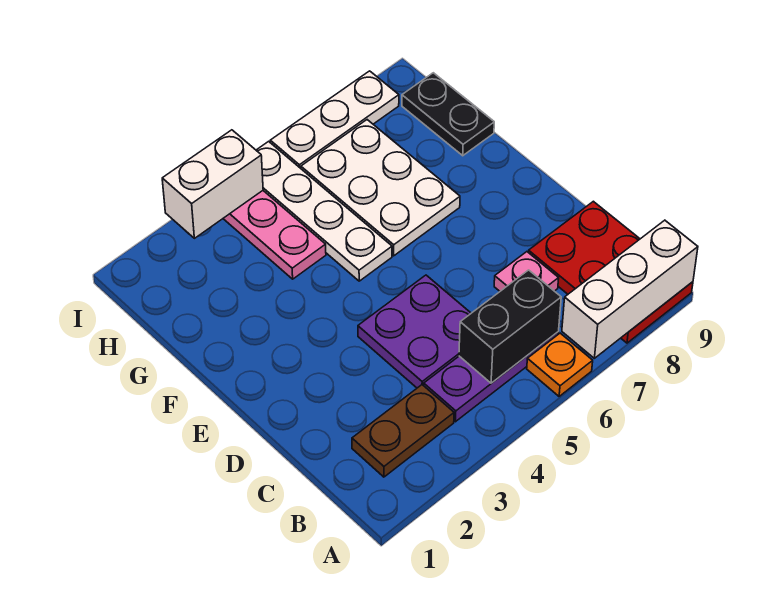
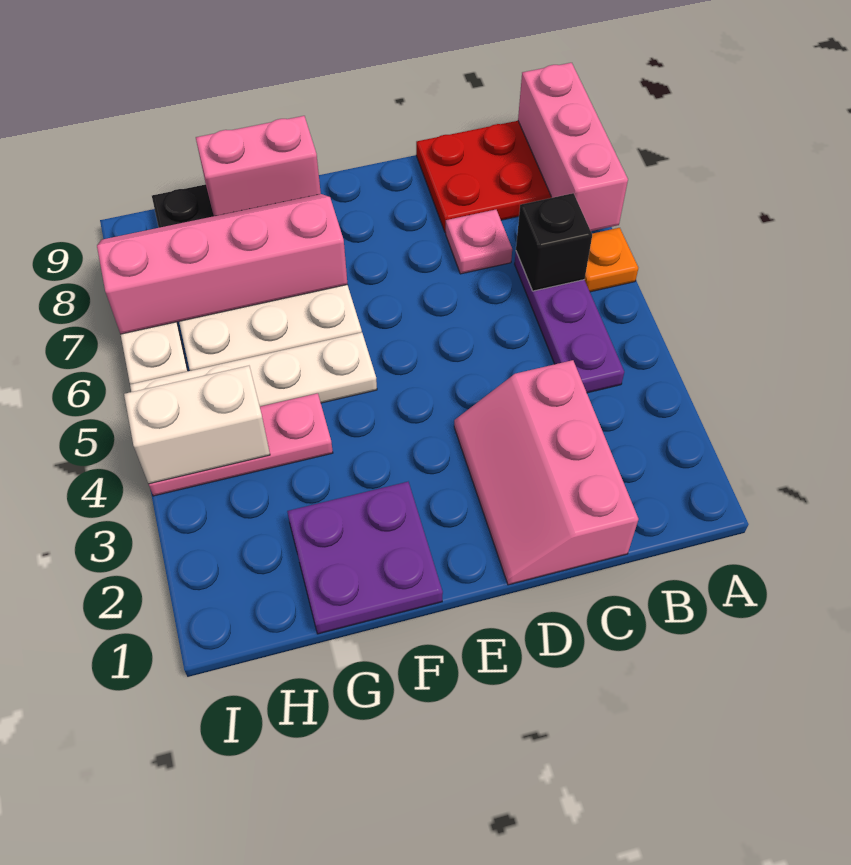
white 1x3 brick [562,220,698,358] -> pink 1x3 brick [518,63,628,231]
brown 1x2 plate [352,385,454,477] -> none
black 1x2 brick [459,270,561,383] -> black 1x1 brick [516,193,592,291]
none -> pink 2x3 slope [454,360,638,585]
purple 2x2 plate [358,275,471,388] -> purple 2x2 plate moved to [287,482,443,634]
none -> pink 2x4 slope [97,194,348,334]
none -> pink 1x2 brick [196,116,321,216]
white 1x2 brick [162,130,263,238] -> white 1x2 brick turned to [124,366,270,484]

